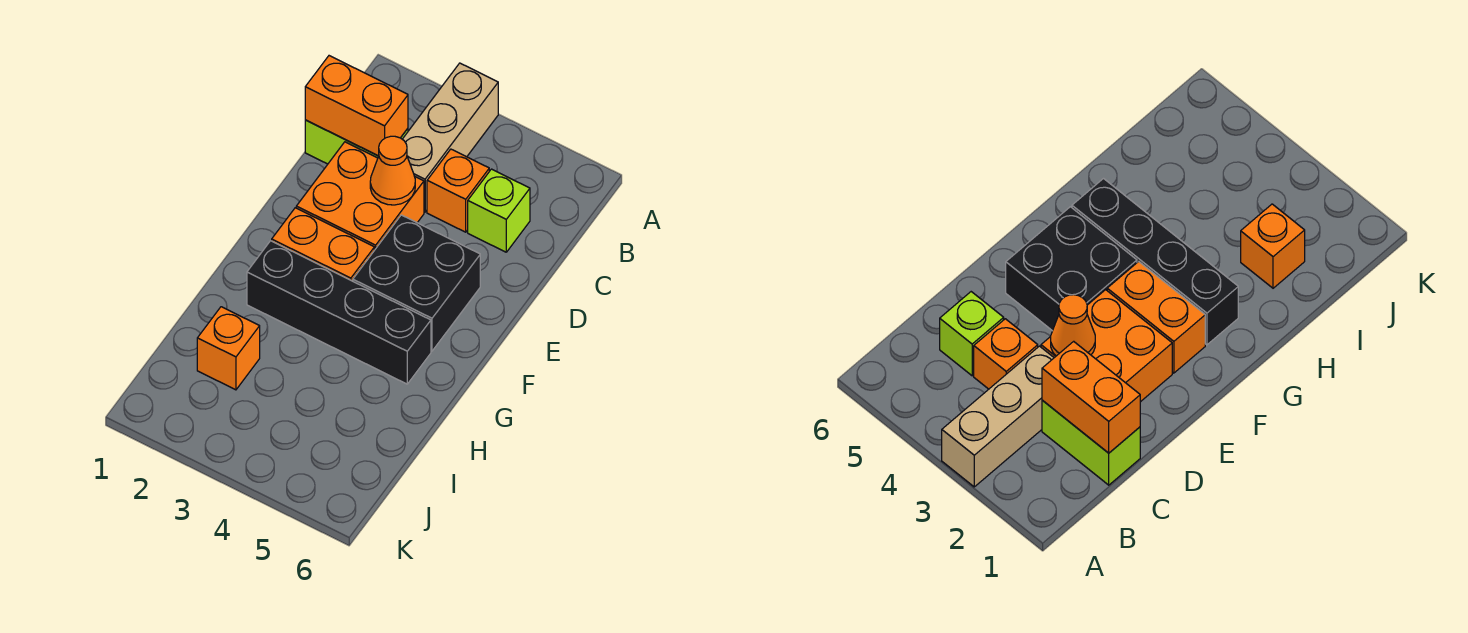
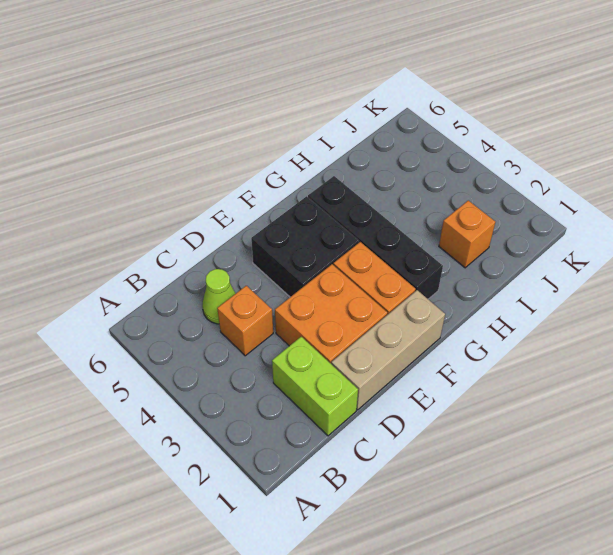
tan 1x3 brick [402,63,498,212] -> tan 1x3 brick moved to [331,290,445,410]
orange 1x2 brick [305,56,408,156] -> none
lime 1x1 brick [468,169,530,252] -> lime 1x1 cone [202,269,236,324]
orange 1x1 cone [370,136,415,205] -> none

